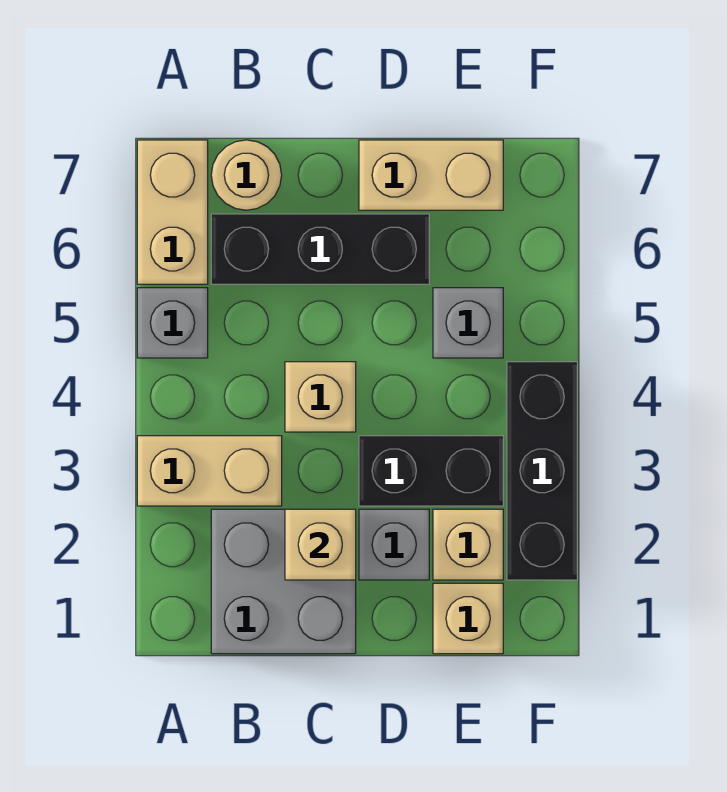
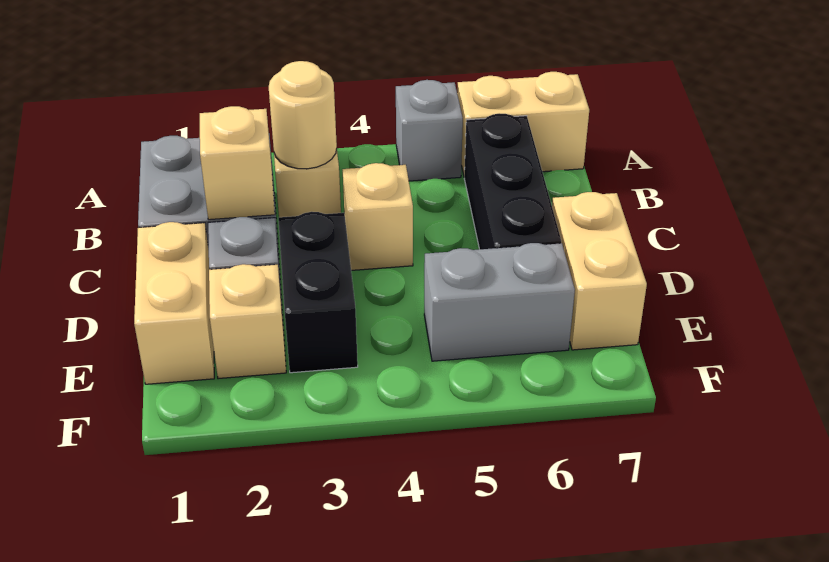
tan 1x1 round brick [211,140,282,210] -> tan 1x1 round brick moved to [269,61,337,169]
tan 1x1 brick [433,583,503,654] -> tan 1x2 brick [134,222,214,384]
grey 1x1 brick [433,288,503,358] -> grey 1x2 brick [424,243,575,361]
black 1x3 brick [507,362,577,580] -> none

